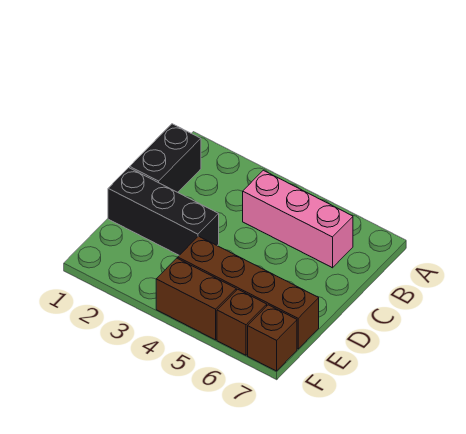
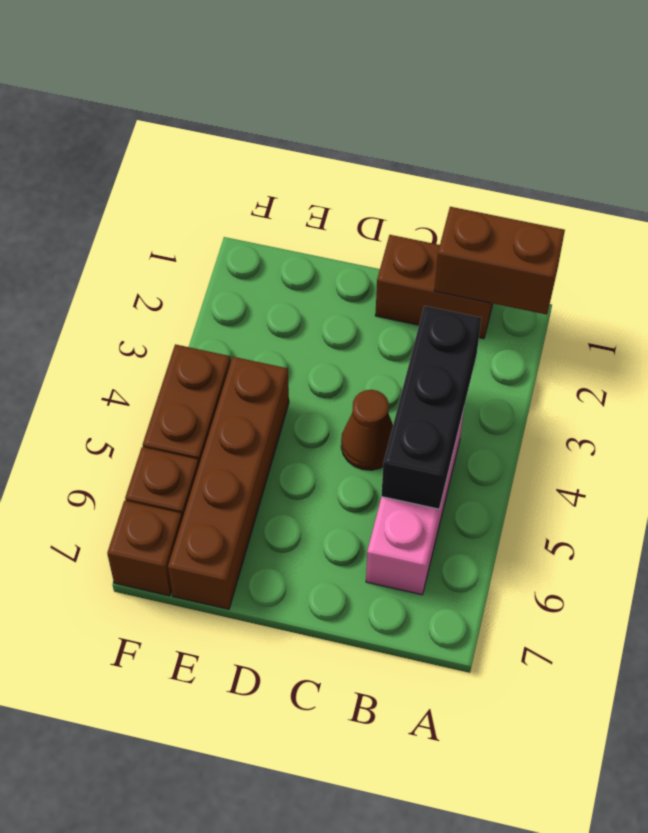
none -> brown 1x2 brick [434,207,565,315]
black 1x2 brick [130,124,201,192] -> brown 1x2 brick [375,235,493,339]
none -> brown 1x1 cone [341,390,393,470]
black 1x3 brick [108,168,219,255] -> black 1x3 brick moved to [381,306,481,509]

